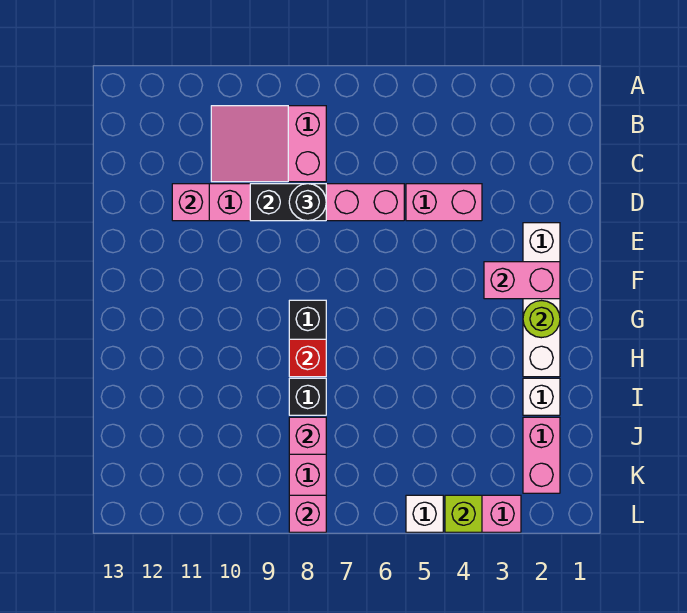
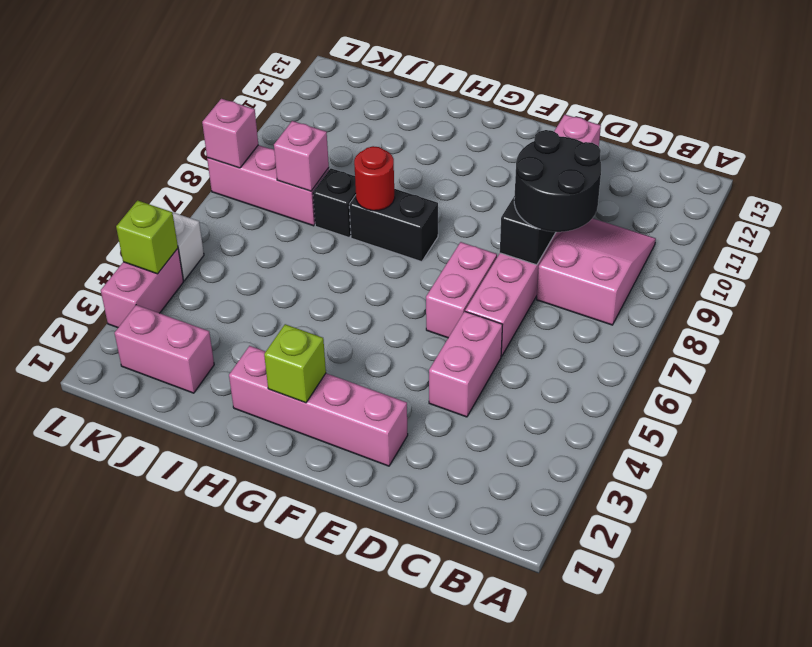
black 1x1 round brick [289,184,326,221] -> black 2x2 round brick [514,130,601,232]
white 1x4 brick [523,223,560,377] -> pink 1x4 brick [229,346,408,466]
pink 1x2 brick [484,262,560,299] -> pink 1x2 brick moved to [426,242,497,338]
lime 1x1 round brick [523,301,560,338] -> lime 1x1 brick [264,324,326,403]
red 1x1 brick [289,339,326,377] -> red 1x1 round brick [354,146,395,211]
white 1x1 brick [523,378,560,415] -> none

